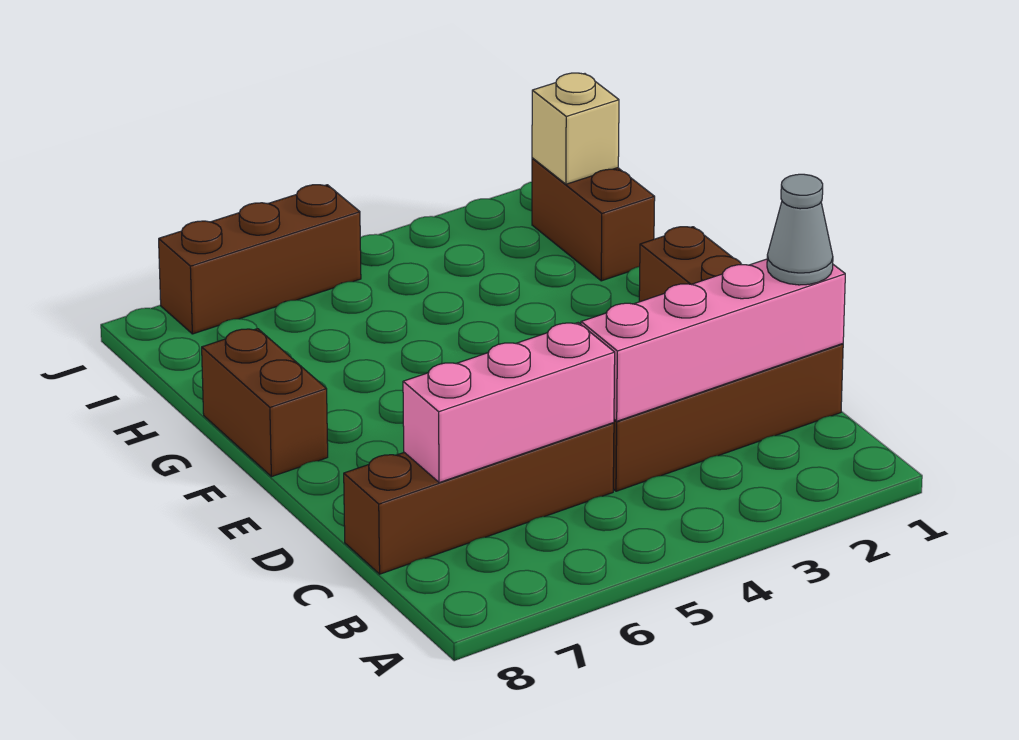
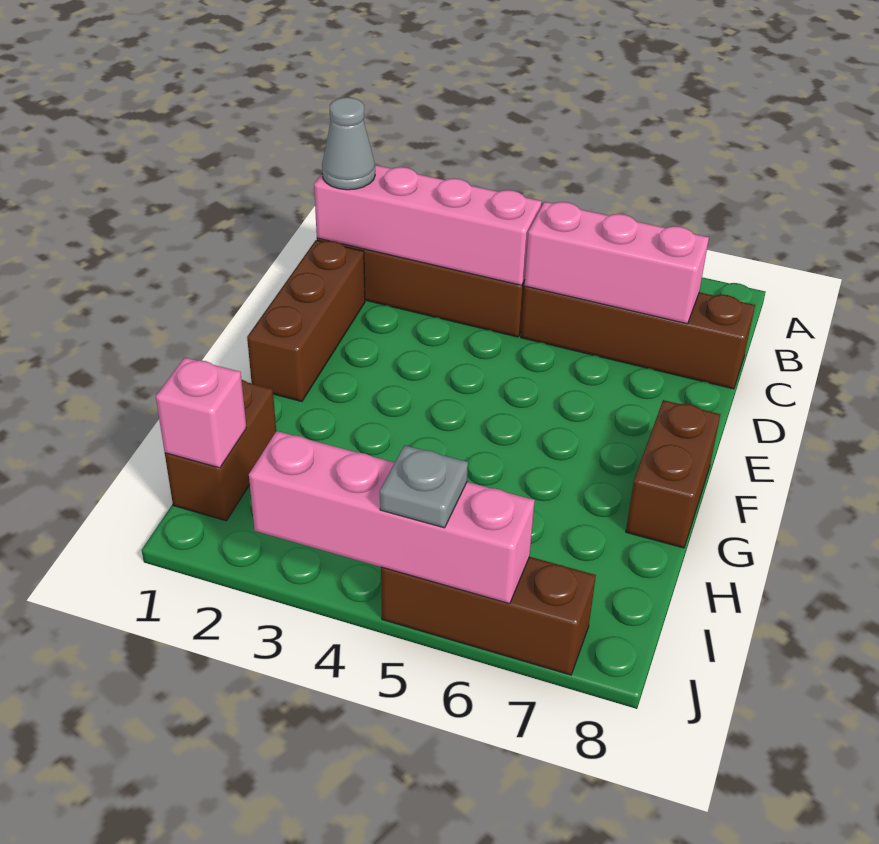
tan 1x1 brick [532,73,619,184] -> pink 1x1 brick [156,358,246,468]
none -> pink 1x4 brick [249,431,535,604]
none -> grey 1x1 plate [380,445,468,528]

